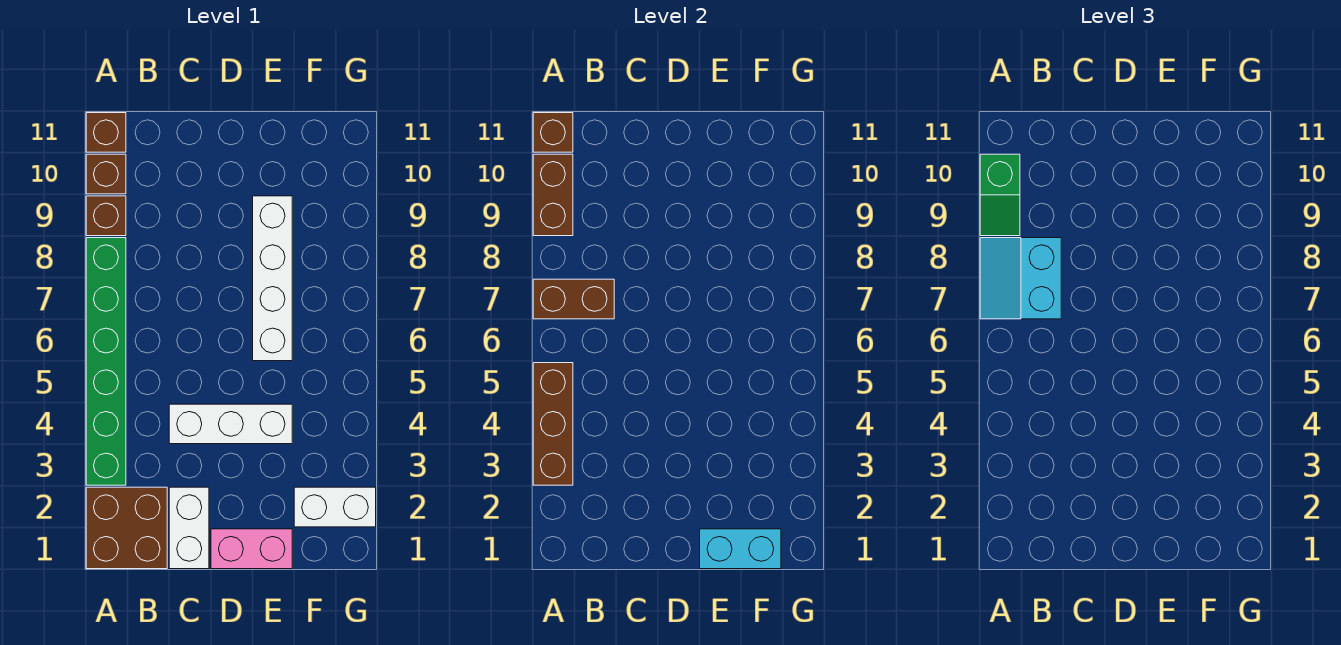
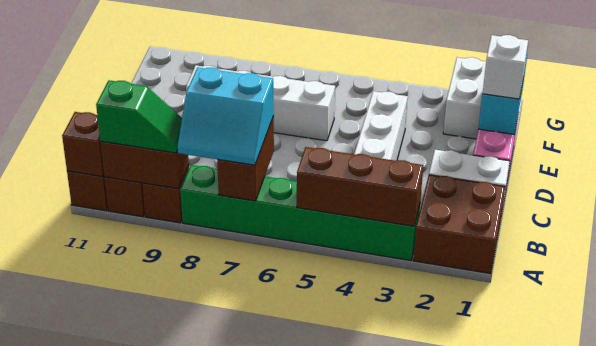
none -> white 1x1 brick [483,35,528,99]

